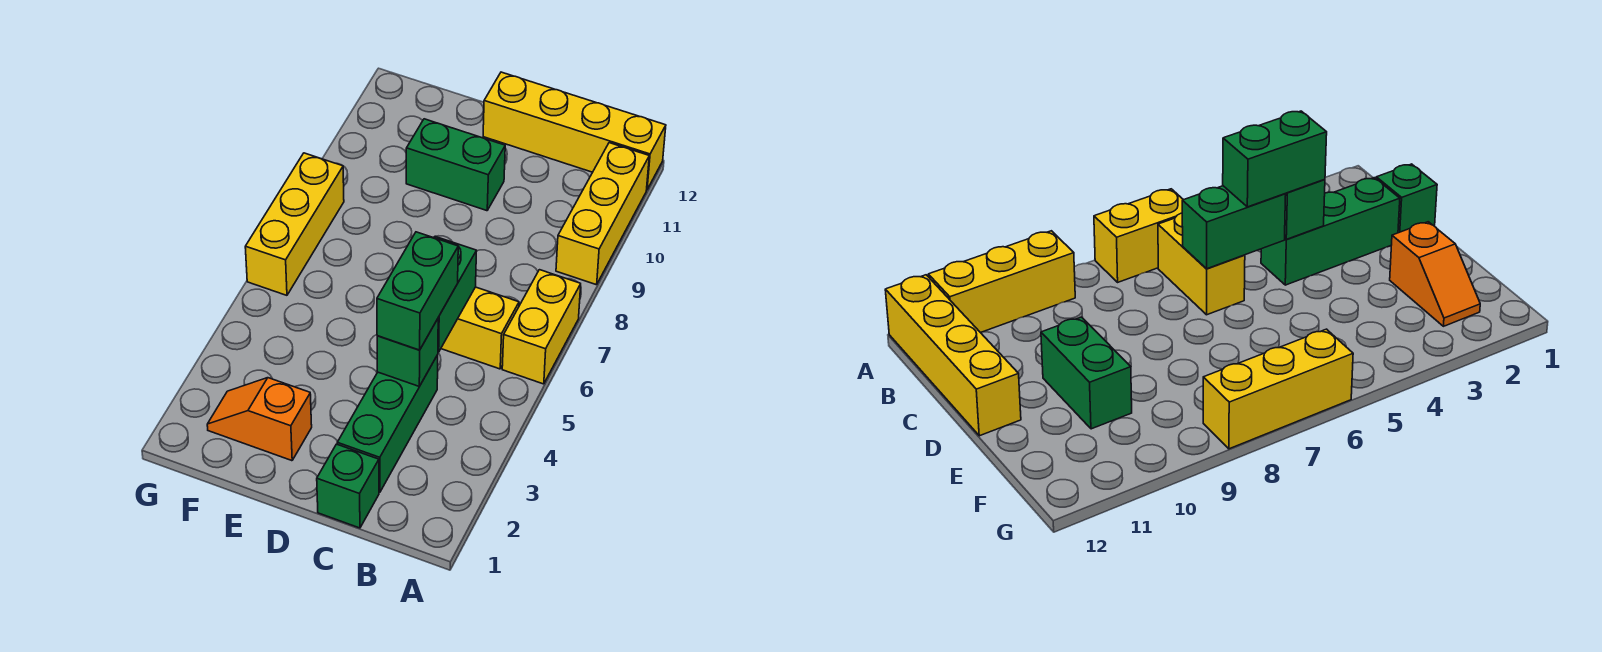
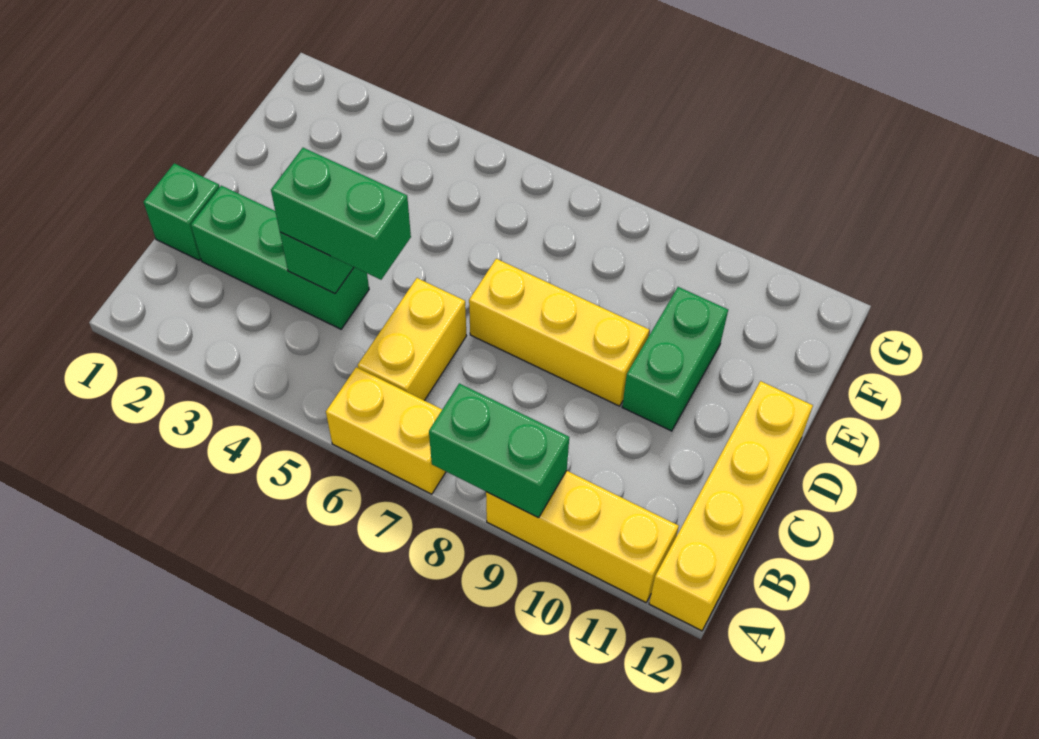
green 1x2 brick [434,236,477,352] -> green 1x2 brick moved to [429,383,569,518]
orange 1x2 slope [207,378,312,461] -> none
yellow 1x3 brick [245,153,344,295] -> yellow 1x3 brick moved to [469,259,649,406]

